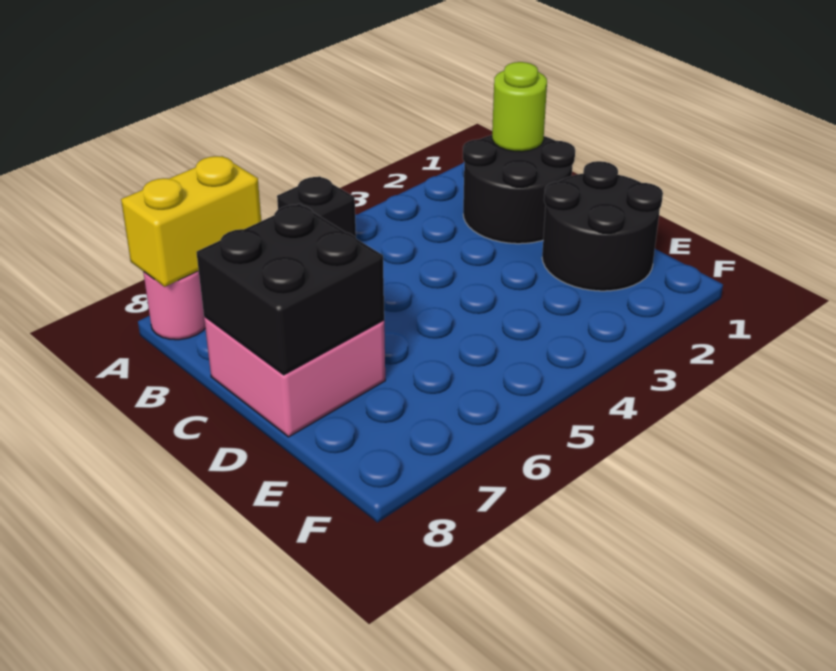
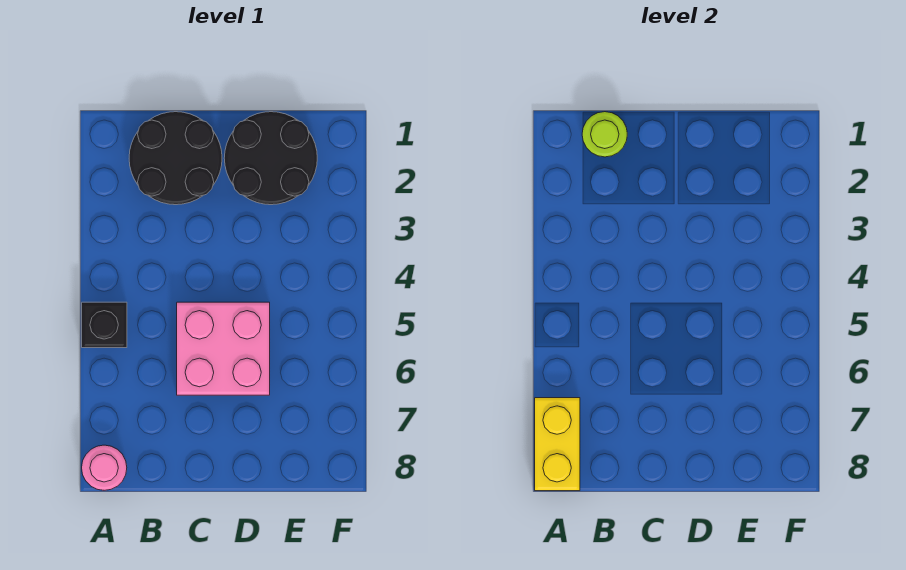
pink 2x2 brick [204,317,385,437] -> pink 2x2 brick moved to [177,302,270,395]
black 2x2 brick [197,204,384,375] -> none

